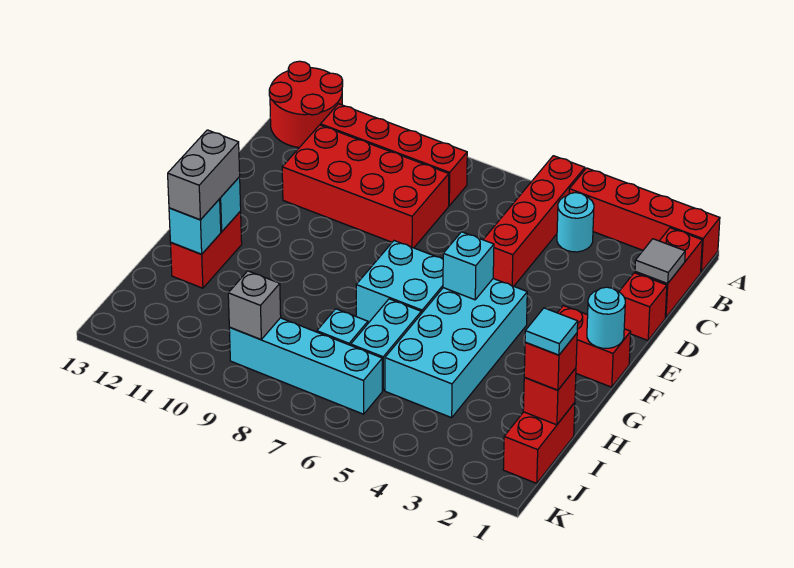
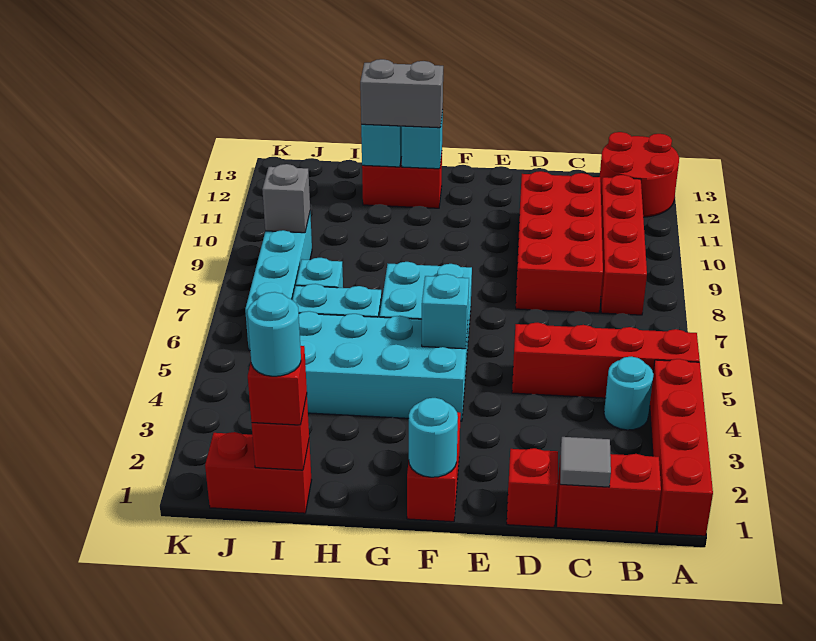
cyan 1x1 tile [525,308,578,355] -> cyan 1x1 round brick [247,292,301,376]

